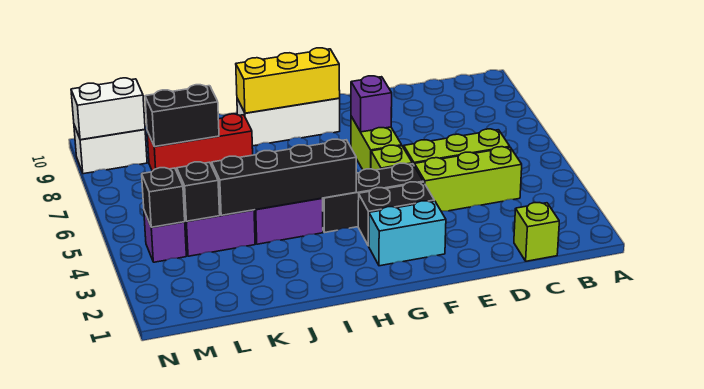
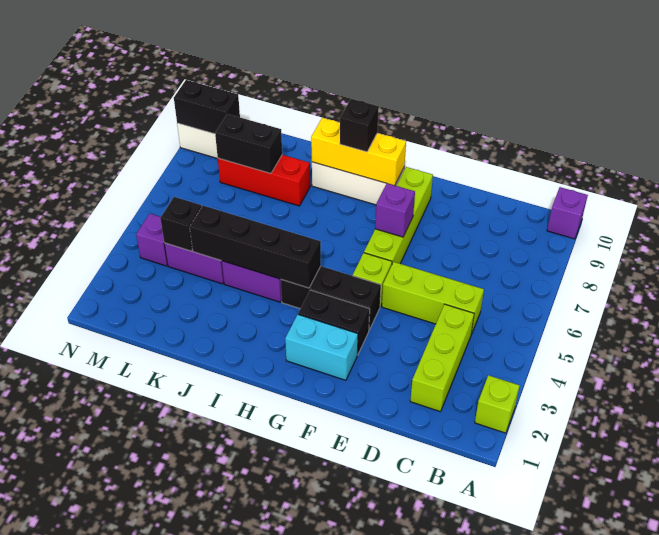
none -> purple 1x1 brick [547,187,588,239]
lime 1x1 brick [514,203,559,261] -> lime 1x1 brick moved to [475,375,520,433]
lime 1x3 brick [414,147,522,211] -> lime 1x3 brick turned to [410,304,474,412]
lime 1x2 brick [351,116,402,170] -> lime 1x4 brick [364,167,433,264]
black 1x1 brick [142,168,185,227] -> black 1x1 brick moved to [340,99,379,152]
white 1x2 brick [71,78,145,140] -> black 1x2 brick [174,80,240,134]

